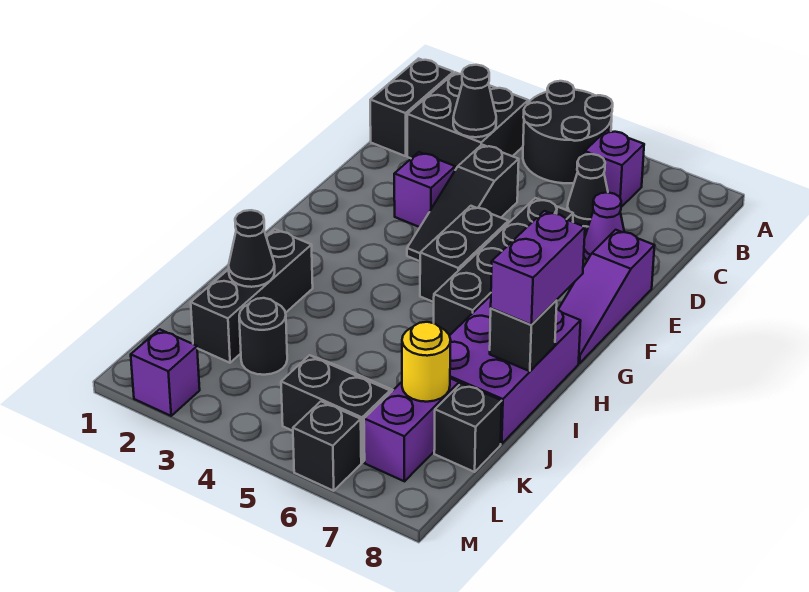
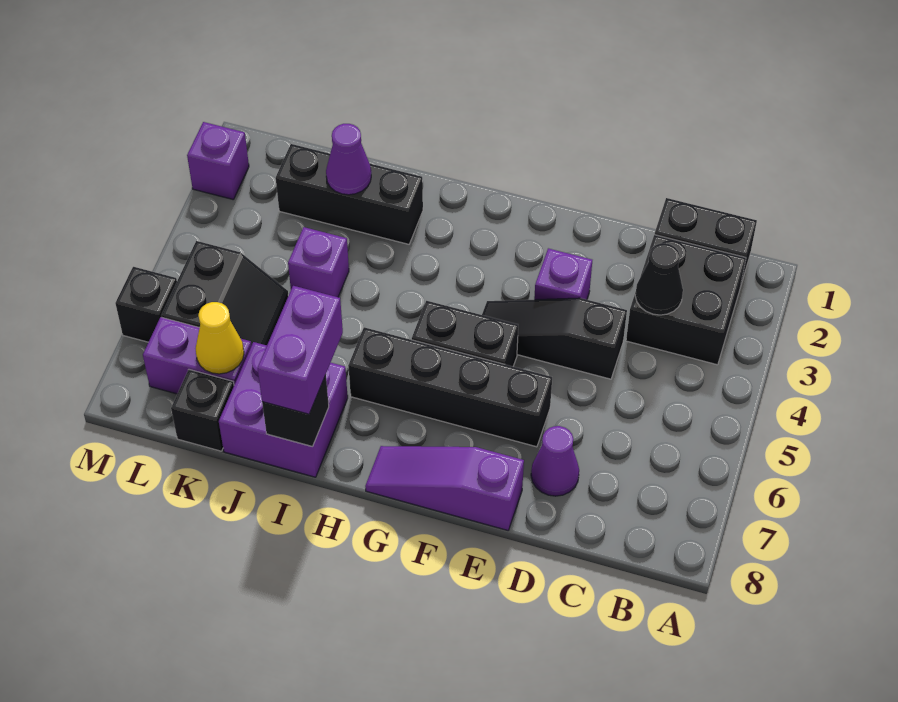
black 2x2 round brick [523,81,613,183] -> none
purple 1x1 brick [585,130,644,207] -> purple 1x1 brick moved to [288,227,349,297]
black 1x1 cone [567,154,608,227] -> none
purple 2x3 brick [450,296,581,444] -> purple 2x2 brick [219,342,348,477]
purple 1x2 brick [491,211,585,325] -> purple 1x2 brick turned to [258,286,343,414]
black 1x1 cone [229,210,275,287] -> purple 1x1 cone [326,124,371,195]
black 1x1 round brick [239,298,287,375] -> none
yellow 1x1 round brick [402,322,451,402] -> yellow 1x1 cone [196,302,244,374]

